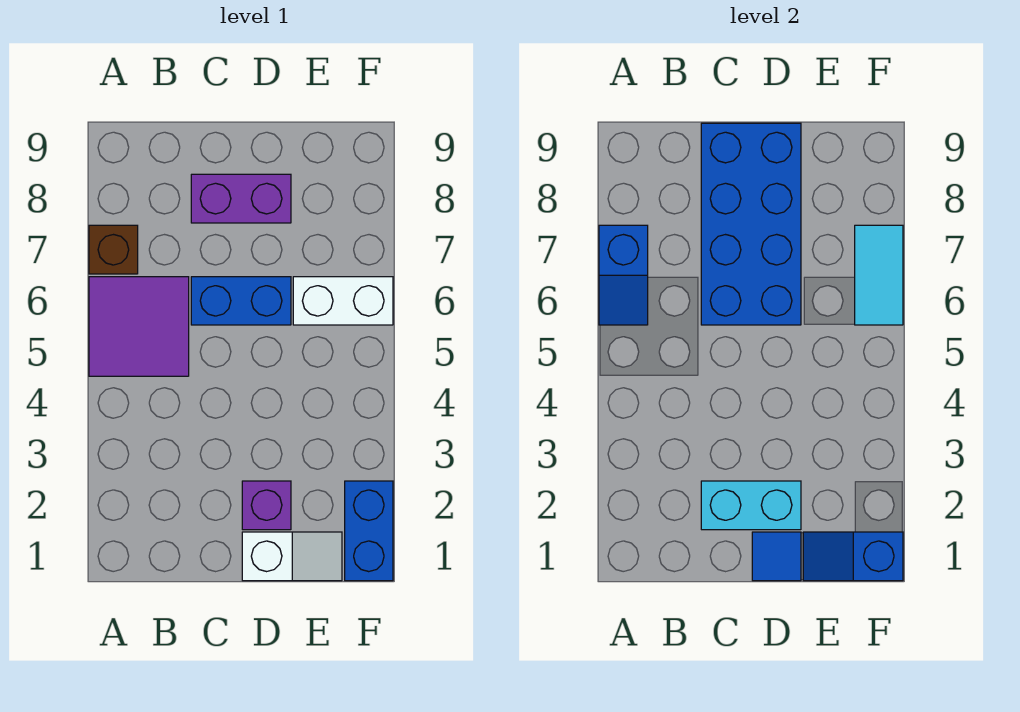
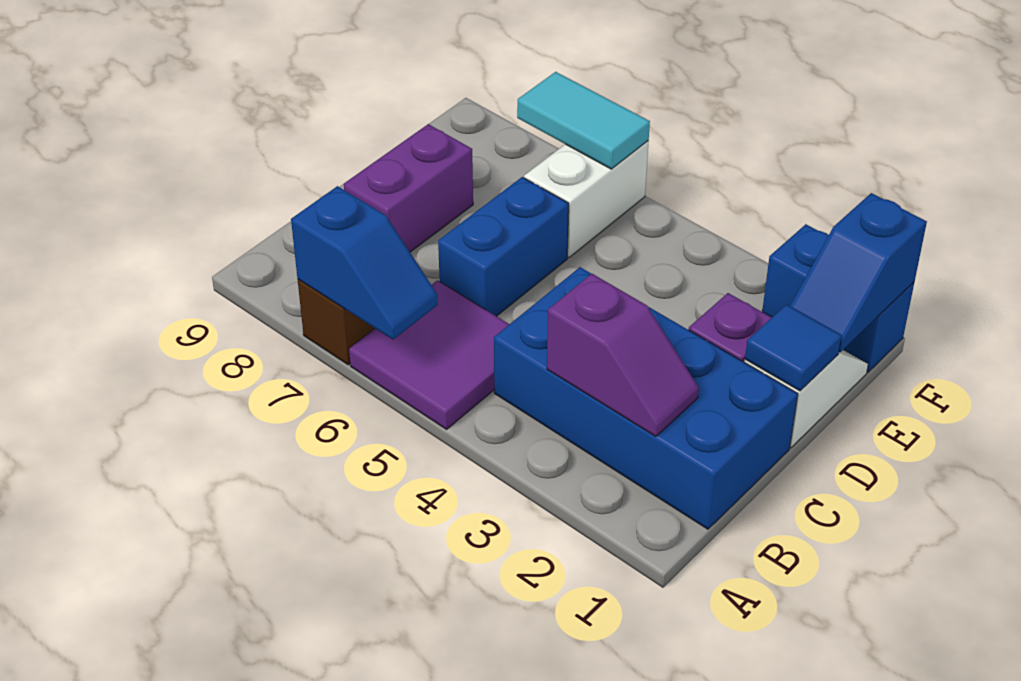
none -> purple 1x2 slope [547,274,699,437]
cyan 1x2 brick [701,481,801,530] -> none
blue 2x4 brick [701,123,801,325] -> blue 2x4 brick moved to [494,267,798,529]

